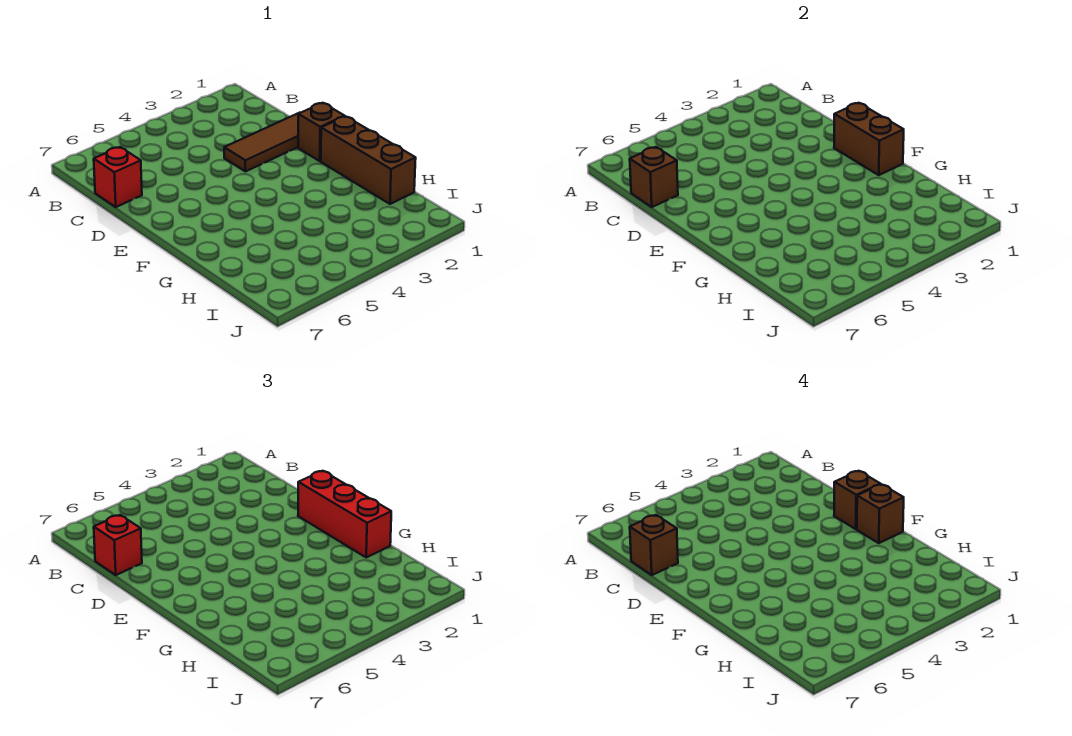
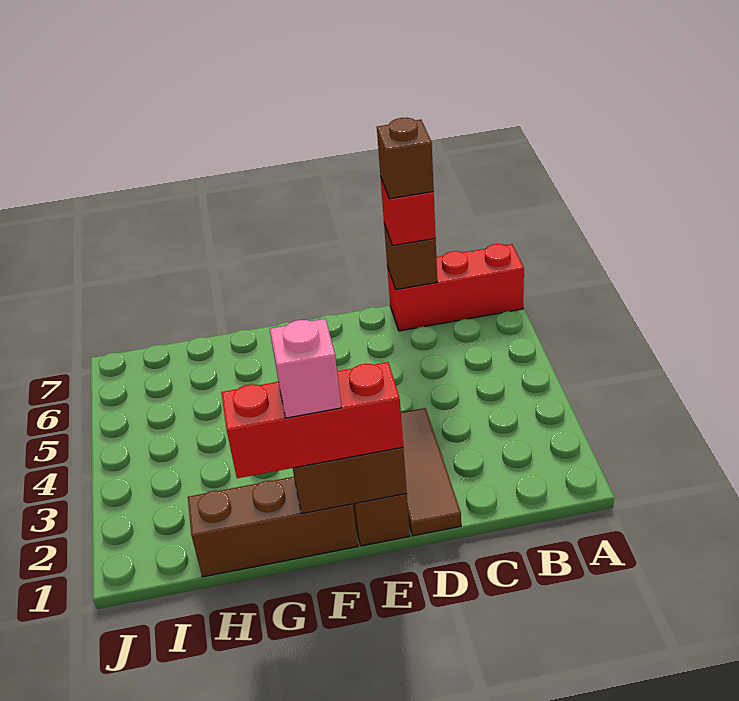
red 1x1 brick [94,147,142,207] -> red 1x3 brick [387,244,524,331]
brown 1x1 brick [834,471,880,529] -> none
brown 1x1 brick [857,484,904,543] -> pink 1x1 brick [270,319,341,418]

